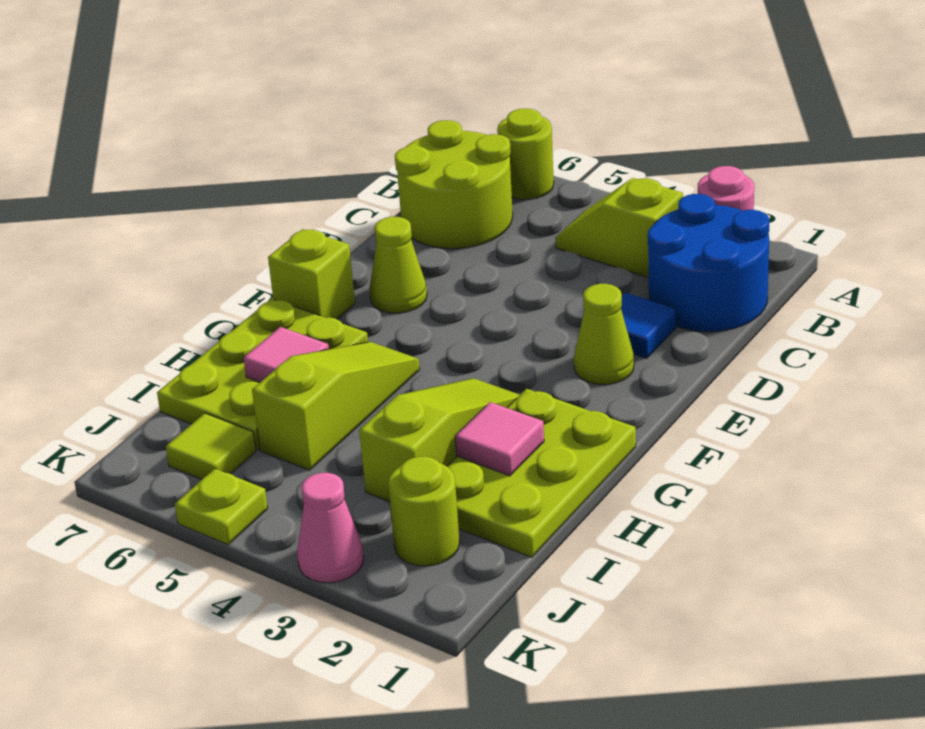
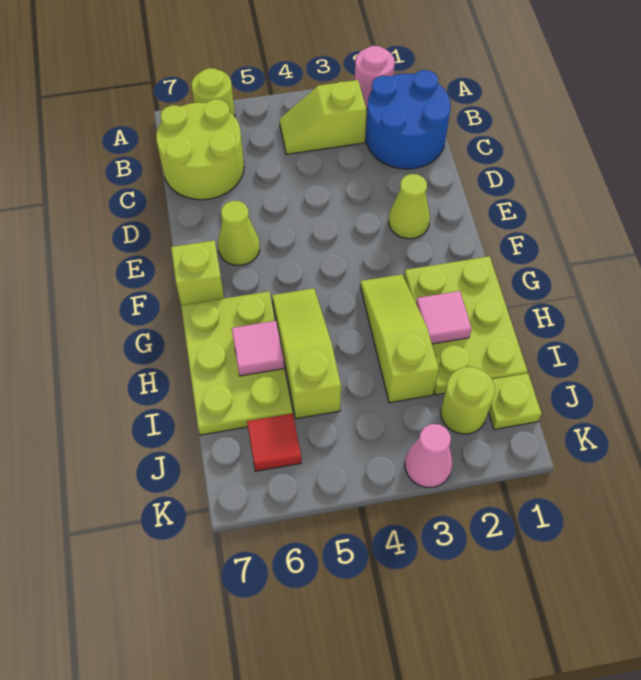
blue 1x1 tile [621,293,676,358] -> none
lime 1x1 tile [166,413,256,479] -> red 1x1 tile [247,414,301,471]
lime 1x1 plate [175,469,268,545] -> lime 1x1 plate moved to [489,373,542,429]

